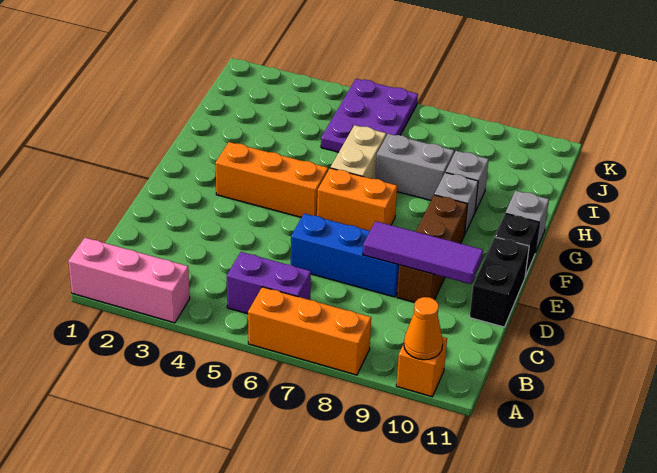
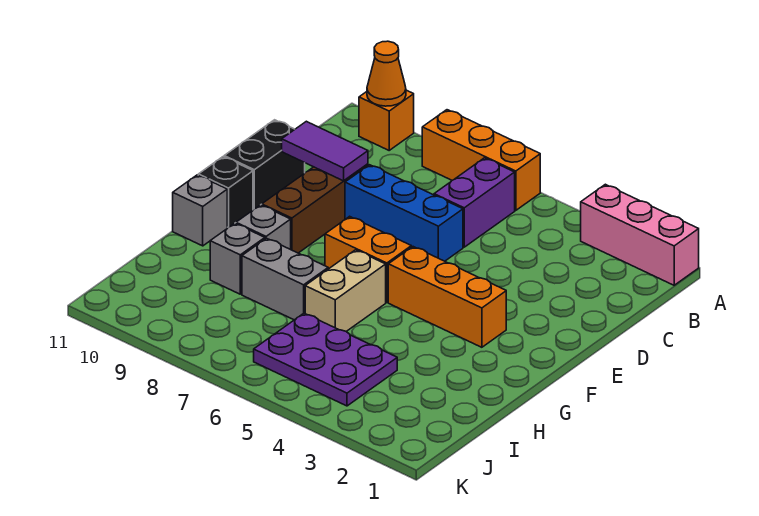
purple 1x2 brick [227,252,311,314] -> purple 1x2 brick turned to [434,158,515,247]
purple 1x3 tile [363,221,483,284] -> purple 1x2 tile [282,121,368,181]
purple 2x3 plate [321,79,418,152] -> purple 2x3 plate turned to [254,313,397,406]

